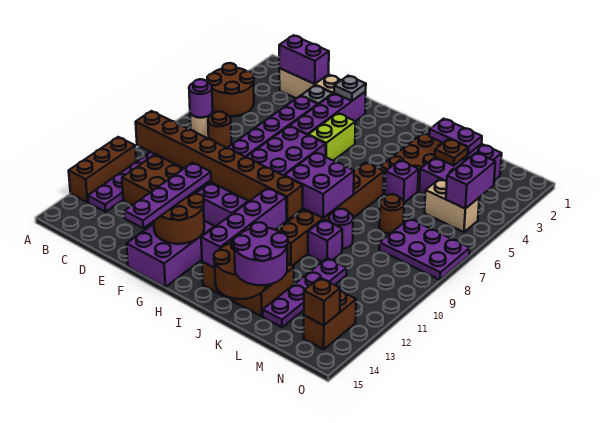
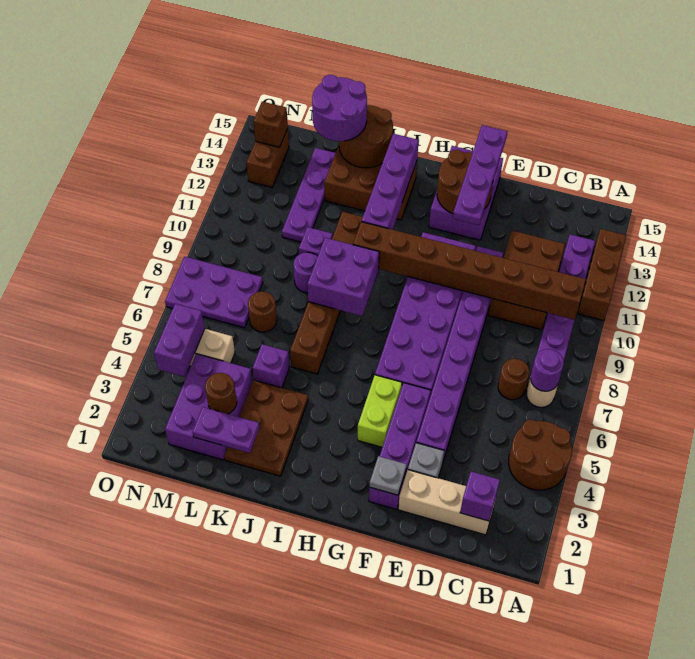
purple 1x2 brick [279,35,329,84] -> purple 1x1 brick [460,472,500,521]
brown 1x1 plate [435,139,468,166] -> brown 1x1 round brick [205,373,237,414]

